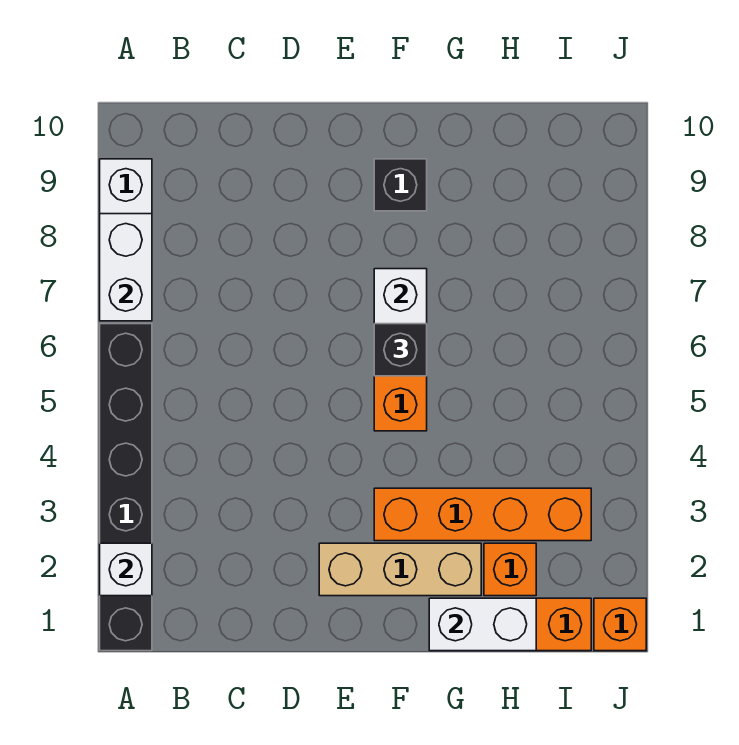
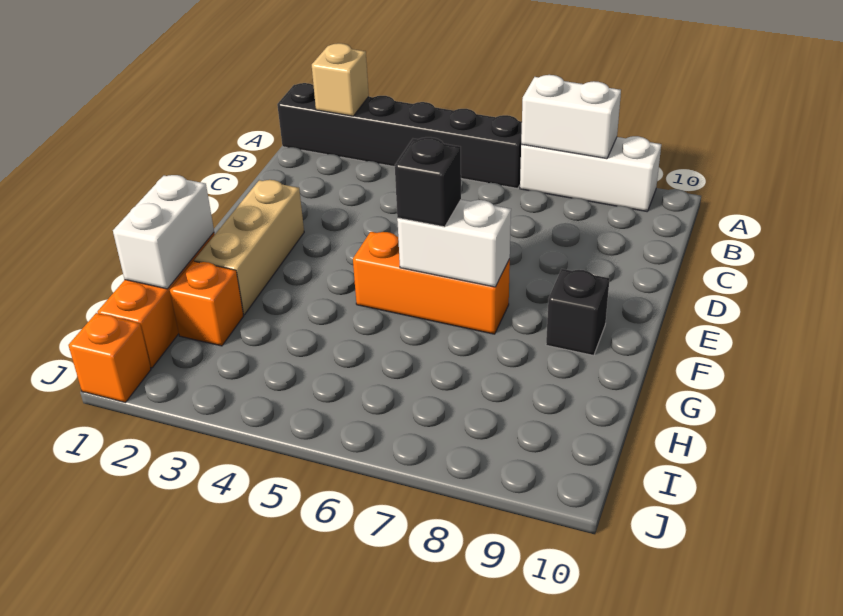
white 1x1 brick [100,543,152,596] -> tan 1x1 brick [312,43,369,116]
orange 1x4 brick [374,488,591,541] -> none

